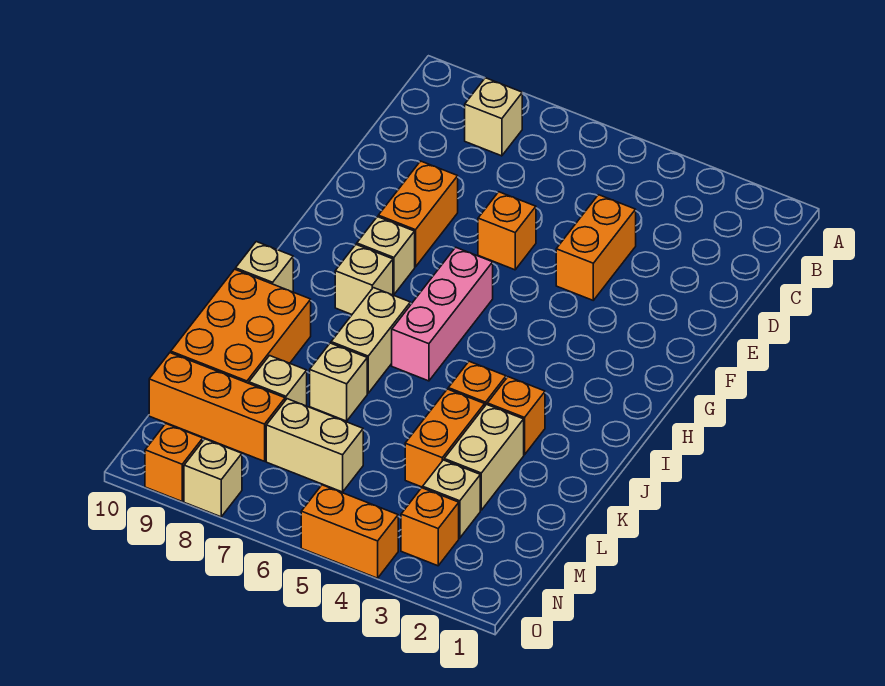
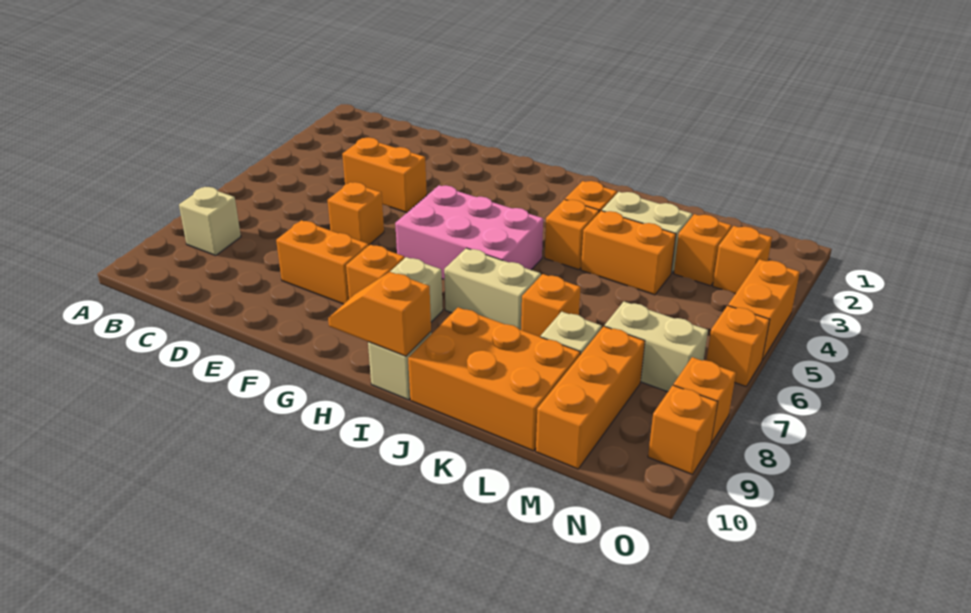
pink 1x3 brick [392,247,493,381] -> pink 2x3 brick [395,185,543,280]
tan 1x1 brick [357,217,415,295] -> orange 1x1 brick [346,244,404,299]
none -> orange 1x2 slope [328,272,431,356]
tan 1x1 brick [310,343,367,421] -> orange 1x1 brick [521,274,581,337]
tan 1x1 brick [423,460,480,538] -> orange 1x1 brick [674,214,732,286]
tan 1x2 brick [266,399,363,492] -> tan 1x2 brick turned to [605,302,708,392]
none -> orange 1x1 brick [706,305,770,386]
tan 1x1 brick [184,439,242,517] -> orange 1x1 brick [674,357,736,443]

